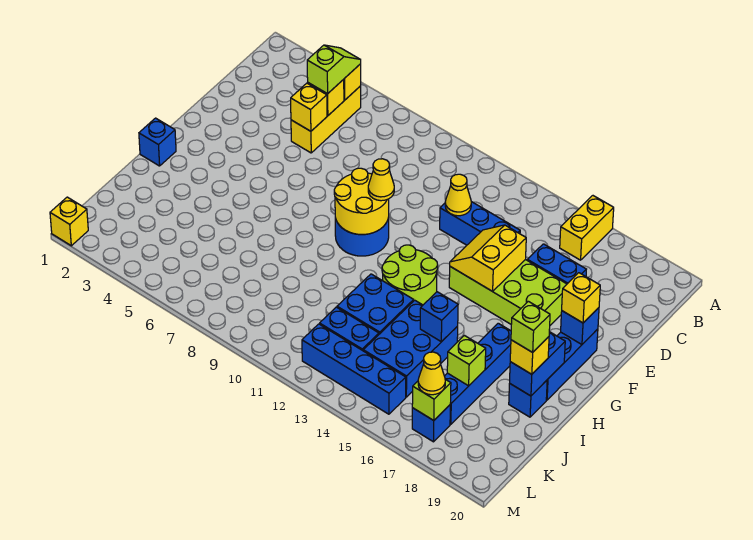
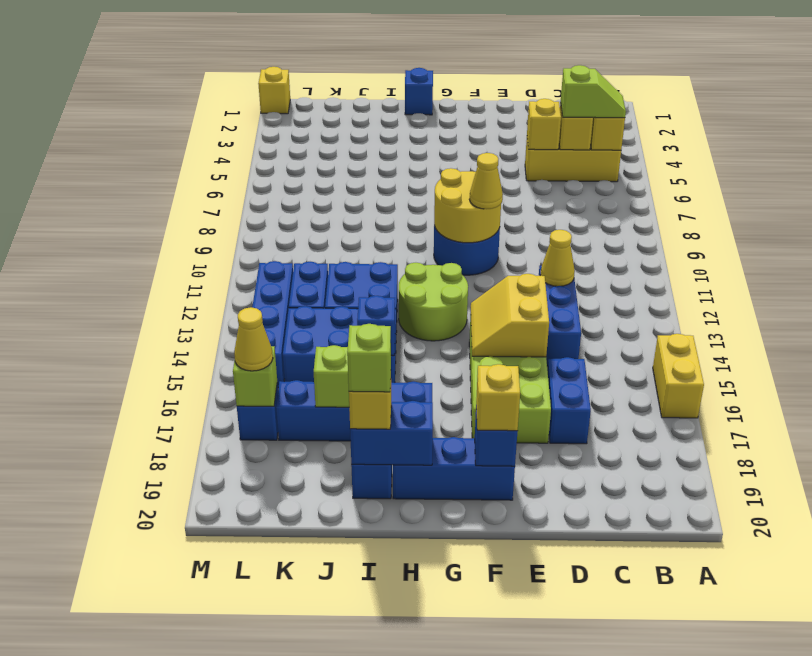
yellow 1x2 brick [560,196,614,260] -> yellow 1x2 brick turned to [653,334,704,418]
yellow 2x2 slope [450,225,526,291] -> yellow 2x2 slope turned to [471,274,549,357]

